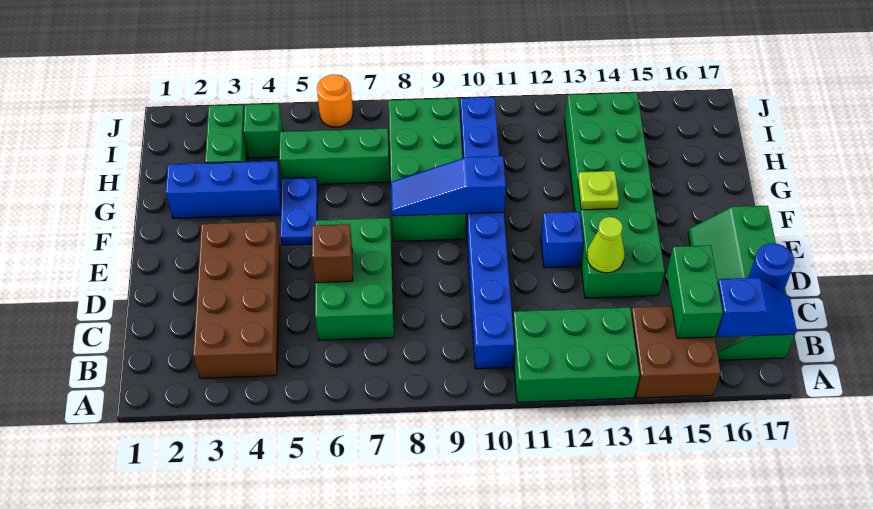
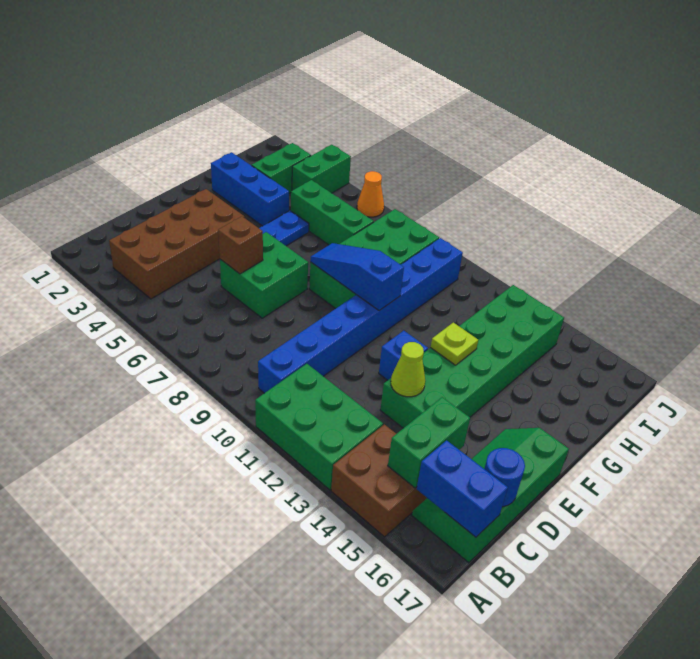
blue 1x2 slope [716,278,796,337] -> blue 1x2 brick [417,440,508,537]
green 2x3 brick [315,218,394,340] -> green 2x2 brick [220,232,308,318]
green 1x1 brick [244,104,283,158] -> green 1x2 brick [292,145,351,193]
orange 1x1 round brick [317,74,353,127] -> orange 1x1 cone [357,171,384,217]

